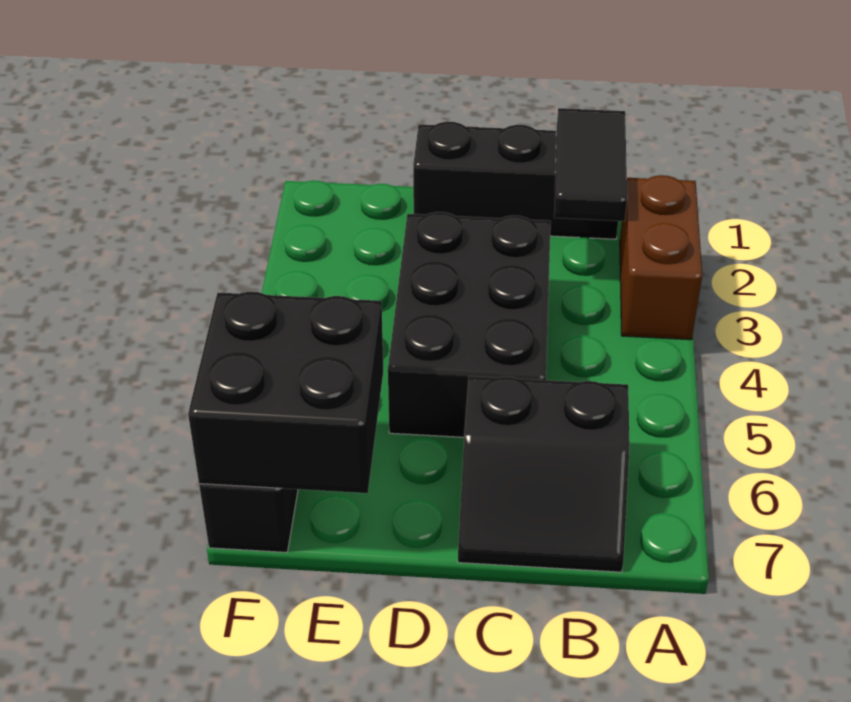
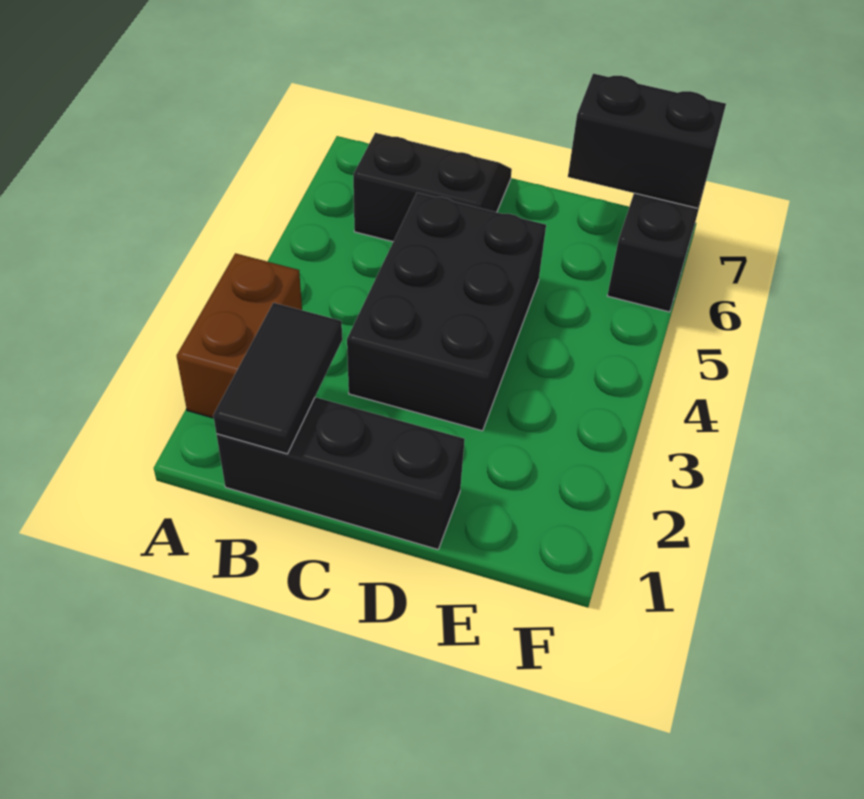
black 2x2 brick [188,292,383,493] -> black 1x2 brick [568,74,726,208]

